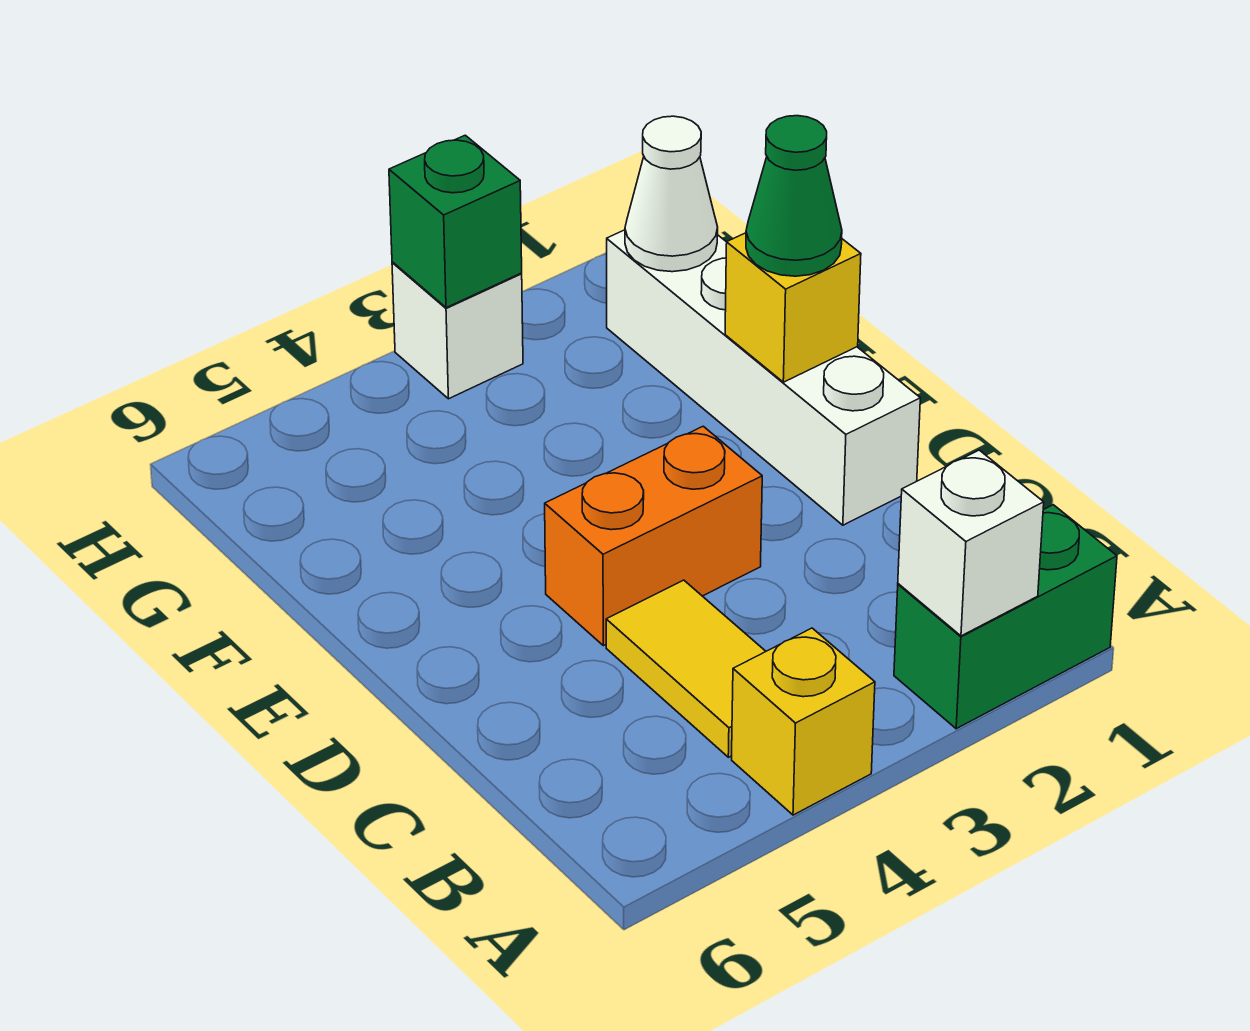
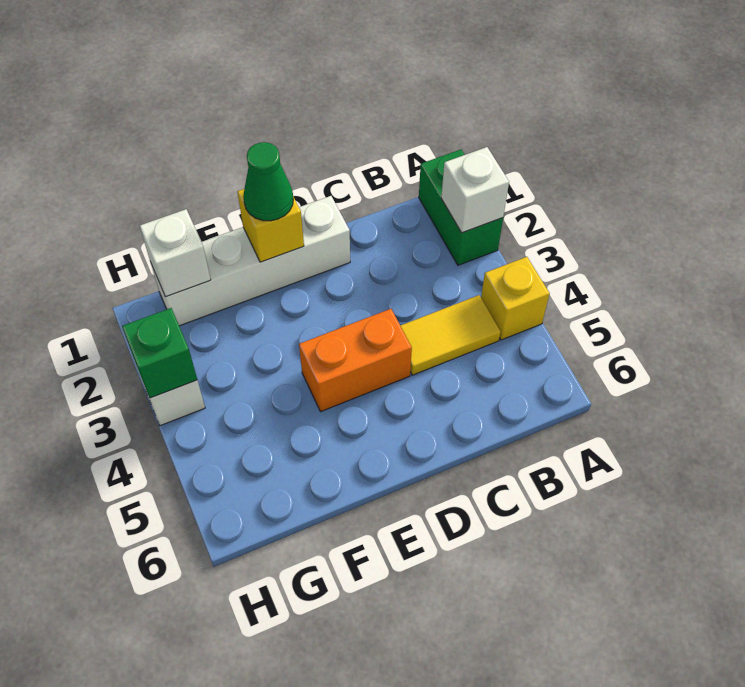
orange 1x2 brick [545,426,762,646] -> orange 1x2 brick turned to [299,309,412,412]
white 1x1 cone [625,116,718,272] -> white 1x1 brick [140,209,211,297]

